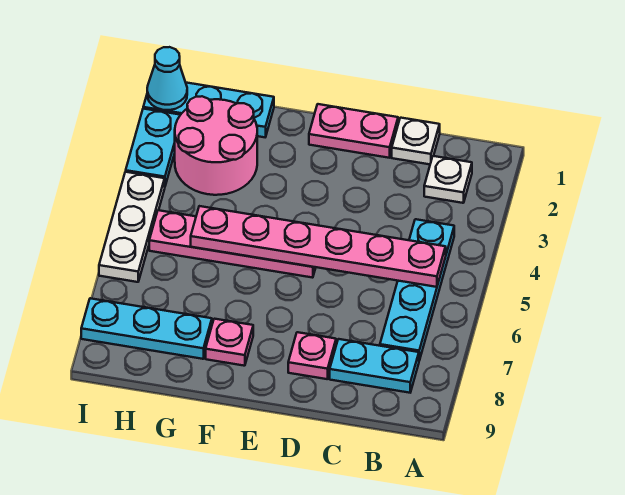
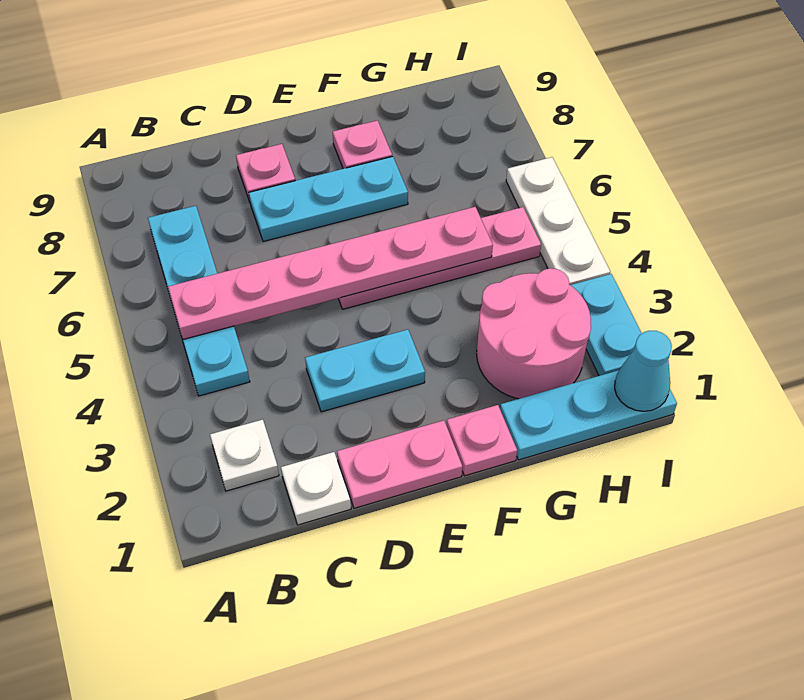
cyan 1x2 plate [330,339,419,393] -> cyan 1x2 plate moved to [305,329,425,412]
none -> pink 1x1 plate [447,405,517,476]
cyan 1x3 plate [81,298,212,359] -> cyan 1x3 plate moved to [249,156,408,242]

